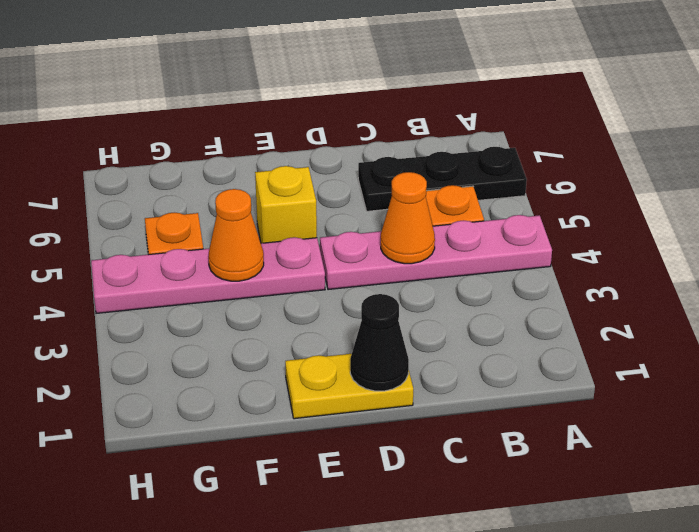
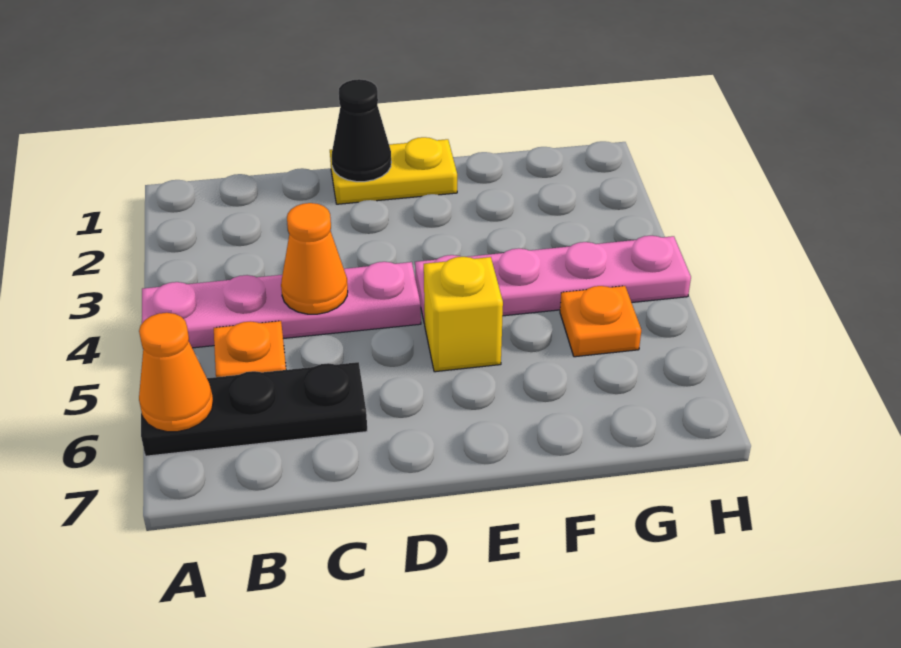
orange 1x1 cone [208,189,264,281] -> orange 1x1 cone moved to [139,313,213,432]

